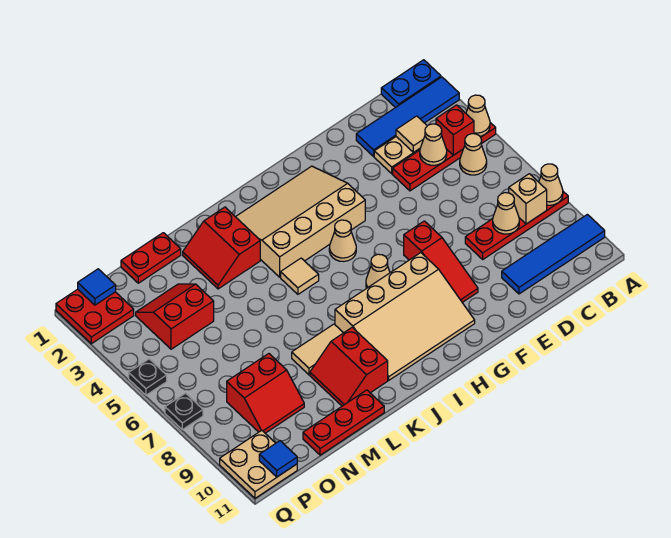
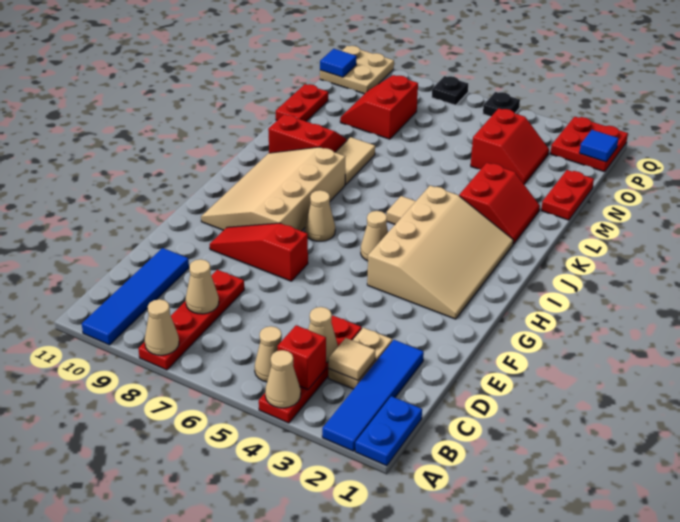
tan 1x1 brick [509,174,547,224] -> none
red 2x2 slope [183,207,260,289] -> red 2x2 slope turned to [459,163,540,244]
red 1x3 plate [303,390,384,455] -> red 1x2 plate [276,84,328,121]

